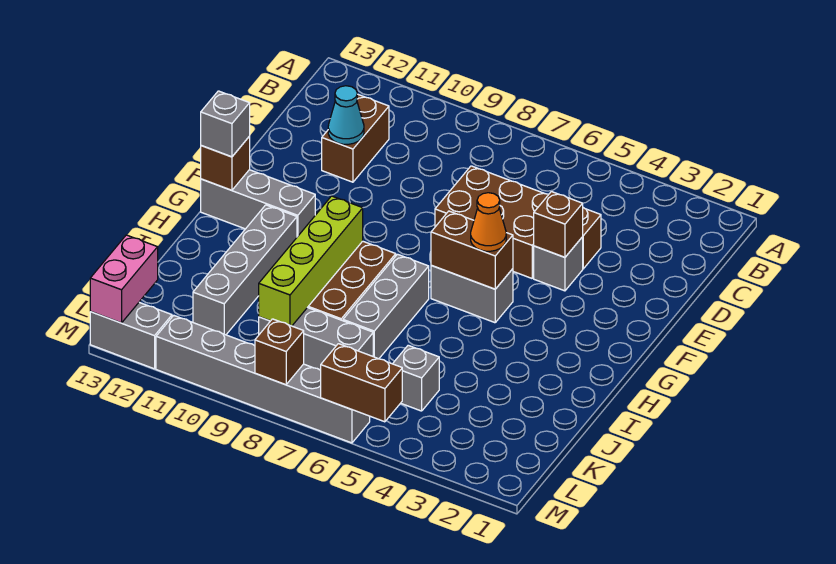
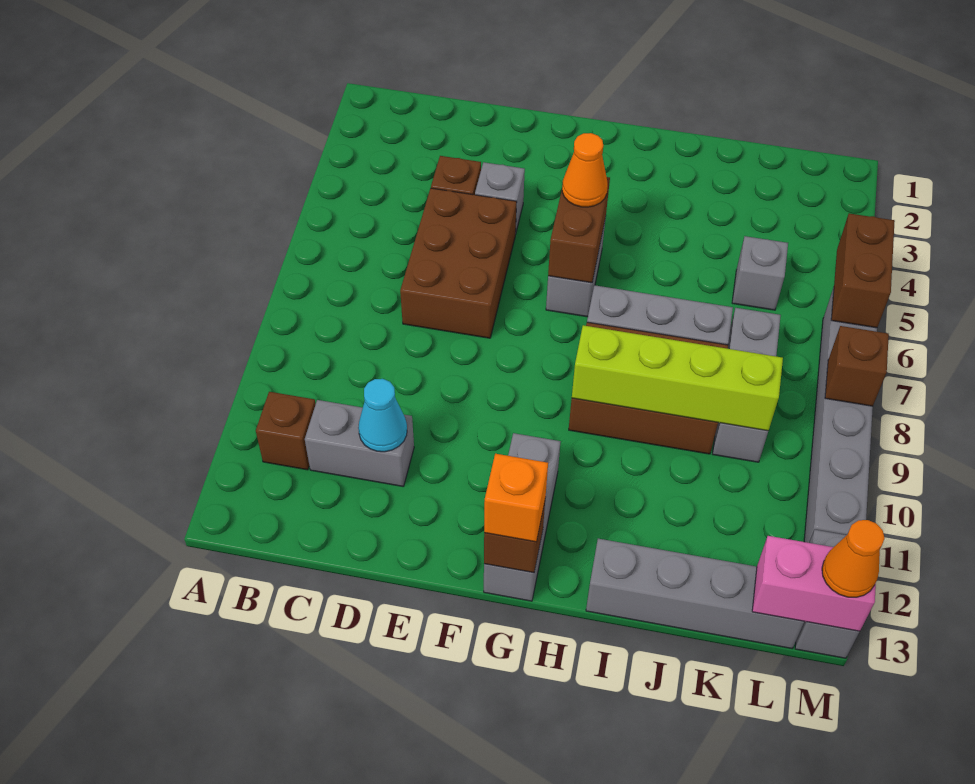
brown 1x2 brick [322,94,389,182] -> grey 1x2 brick [305,400,414,487]
brown 1x1 brick [534,192,583,257] -> brown 1x1 brick moved to [256,392,316,470]
grey 1x1 brick [201,91,250,157] -> orange 1x1 brick [484,454,548,542]
grey 1x4 brick [193,205,297,335] -> grey 1x4 brick moved to [586,539,804,648]
none -> orange 1x1 cone [822,520,885,597]

